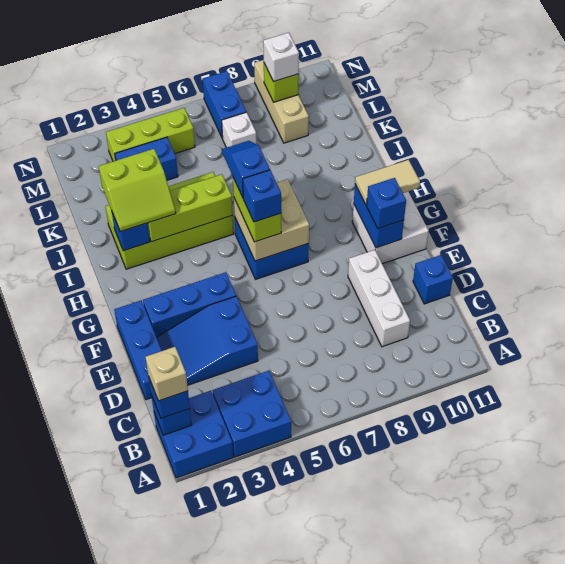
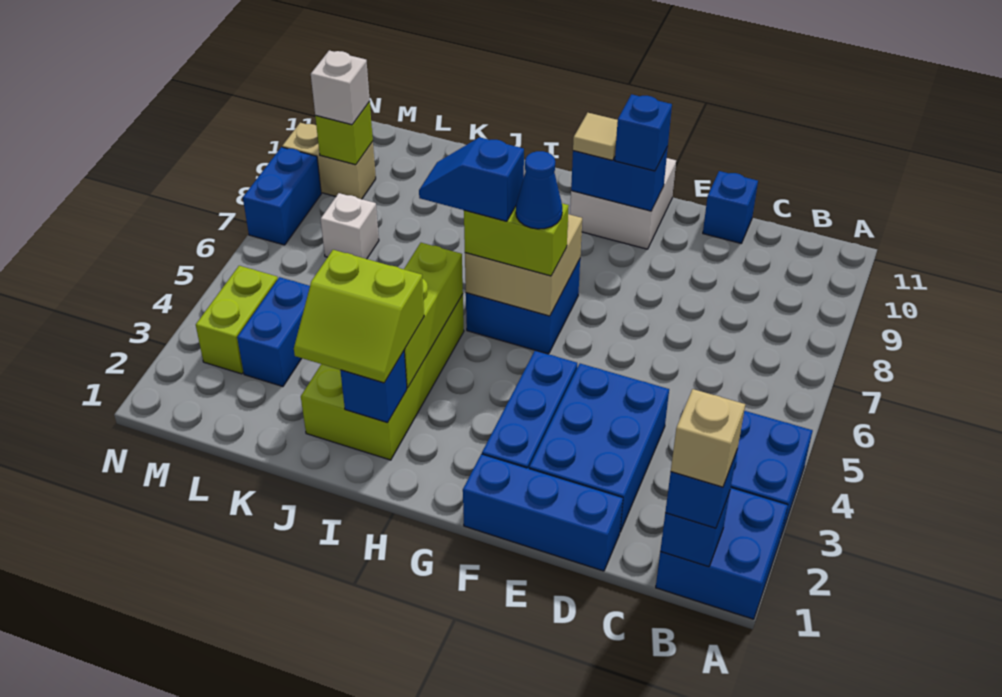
white 1x3 brick [348,250,410,347] -> none
blue 2x3 slope [156,296,258,385] -> blue 2x3 brick [529,364,669,532]
blue 1x1 brick [243,170,281,222] -> blue 1x1 cone [516,151,562,229]
tan 1x2 tile [355,160,420,205] -> tan 1x1 tile [573,113,618,160]
lime 2x2 slope [99,149,176,232] -> lime 2x2 slope turned to [294,250,424,383]
tan 1x3 brick [254,60,309,143] -> tan 1x2 brick [282,123,376,199]
lime 1x3 brick [106,108,195,161] -> lime 1x2 brick [196,266,278,374]
blue 1x2 brick [203,71,246,138] -> blue 1x2 brick turned to [243,147,321,245]

